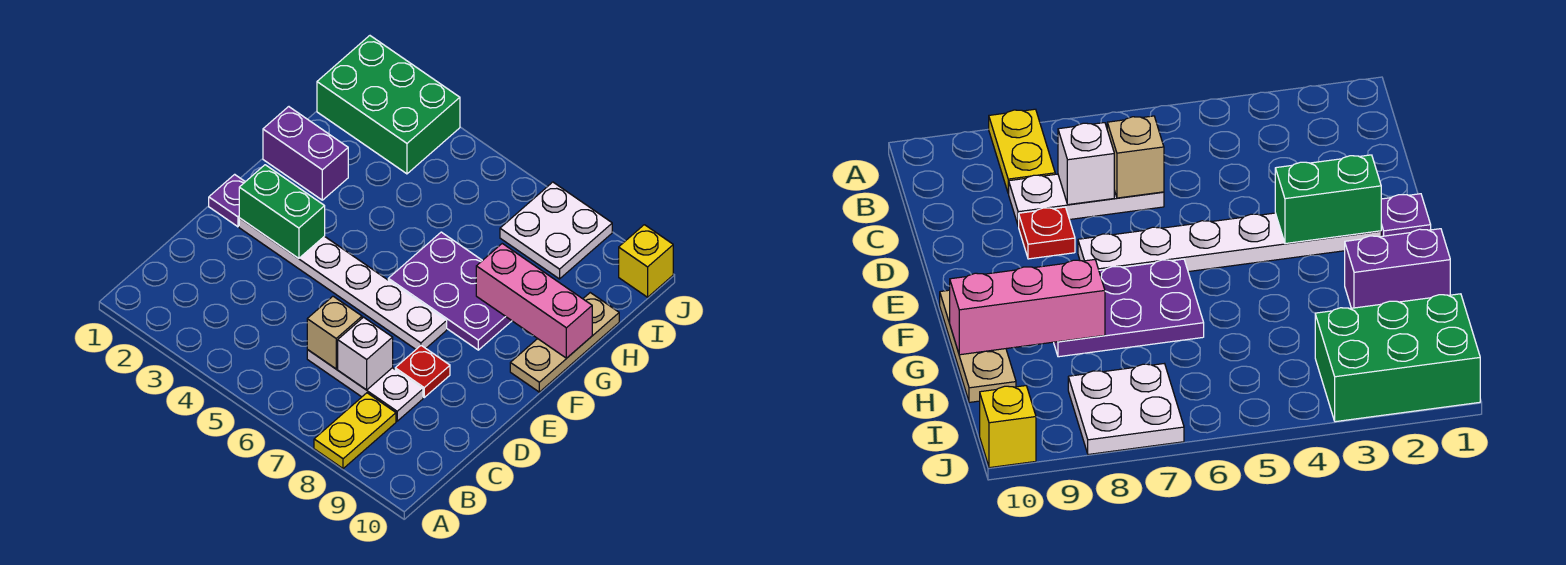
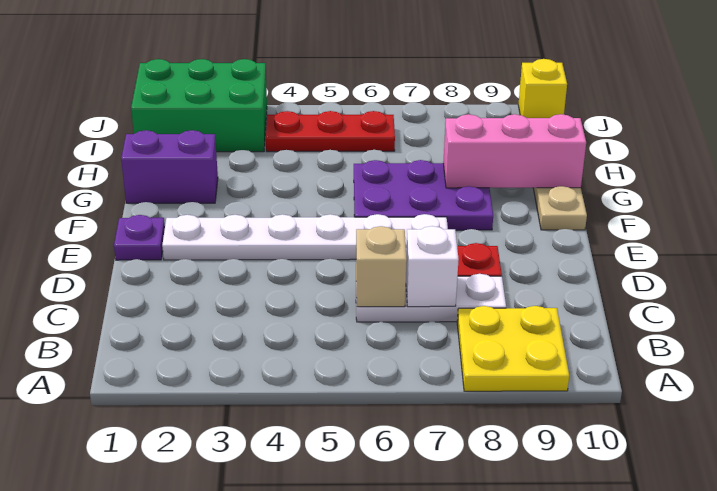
yellow 1x2 plate [314,393,396,469] -> yellow 2x2 plate [457,306,569,391]
green 1x2 brick [239,165,325,259] -> none
none -> red 1x3 plate [266,111,395,152]
white 2x2 plate [500,182,612,279] -> none

